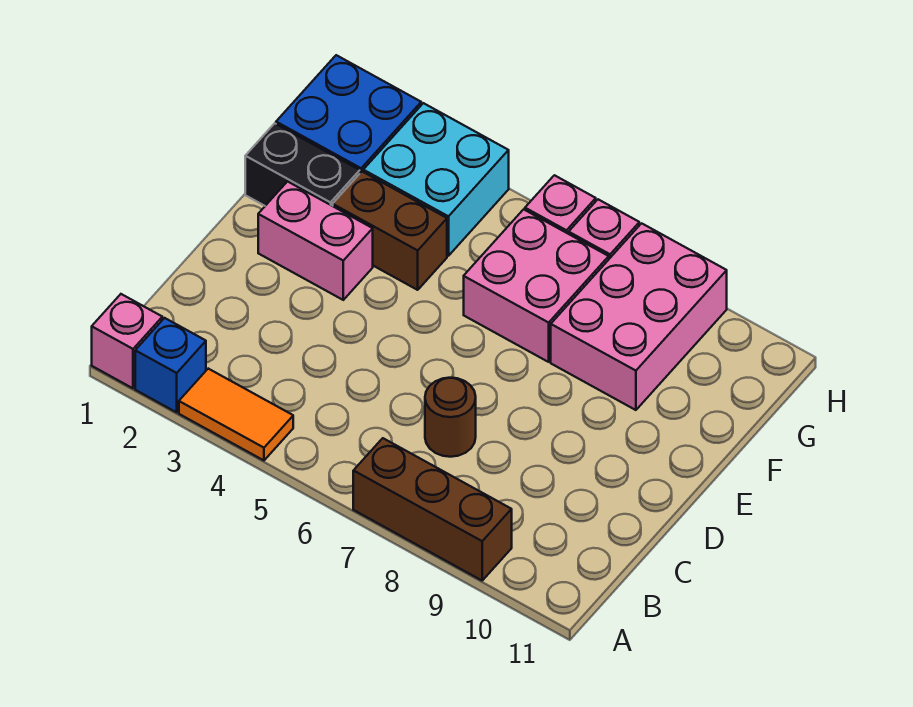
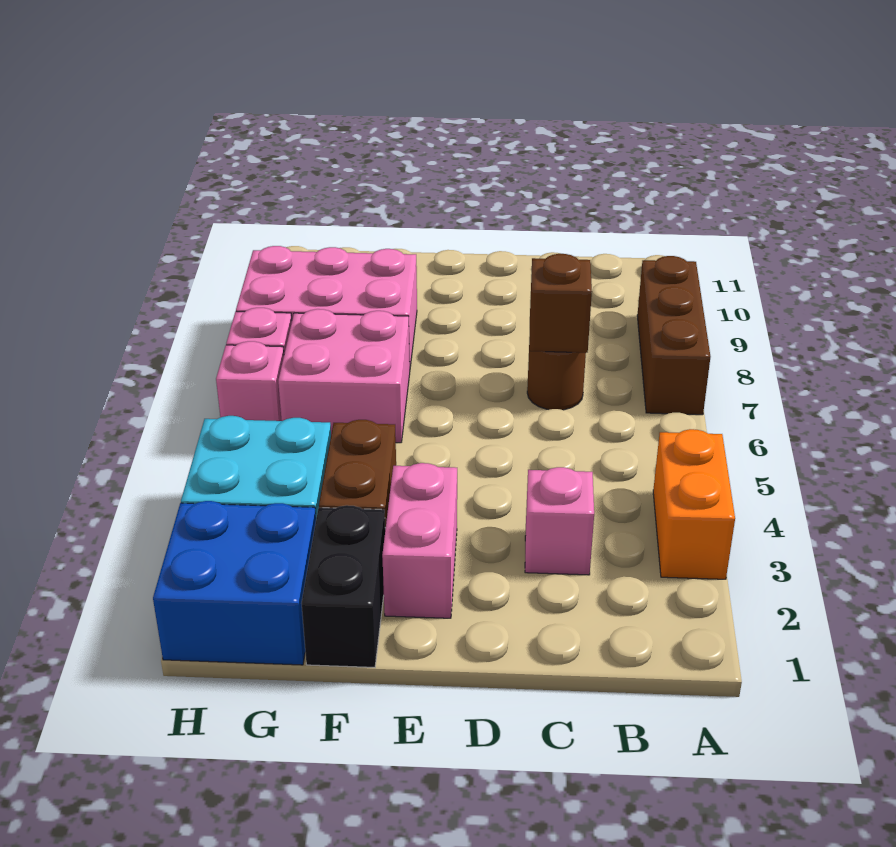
pink 1x1 brick [92,294,162,388] -> pink 1x1 brick moved to [525,467,594,575]
blue 1x1 brick [135,318,206,412] -> none
orange 1x2 tile [179,369,293,460] -> orange 1x2 brick [653,429,735,579]
none -> brown 1x1 brick [529,254,592,353]

